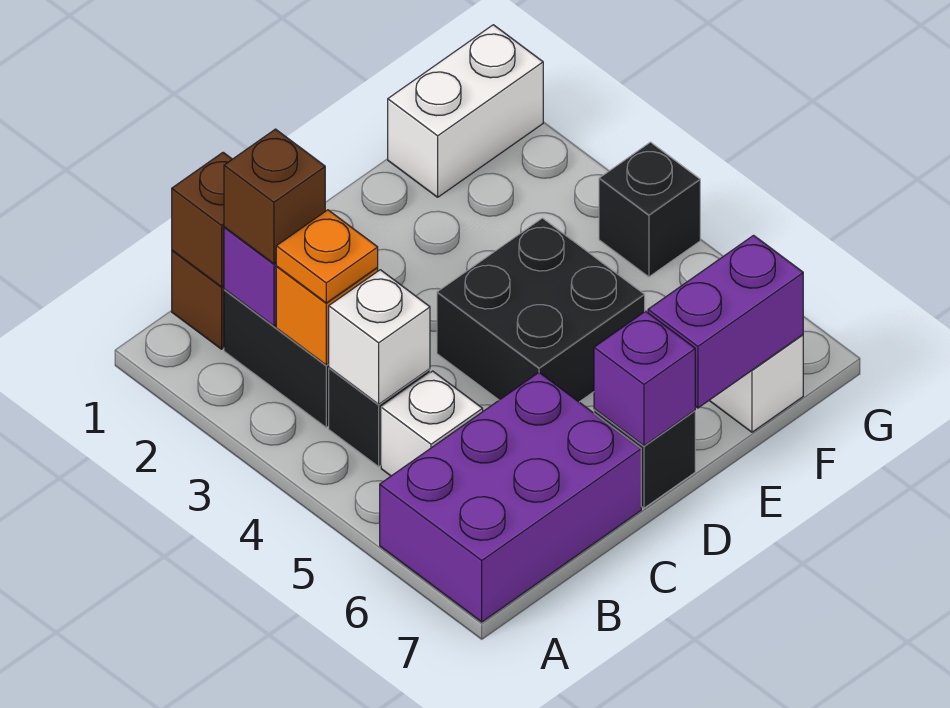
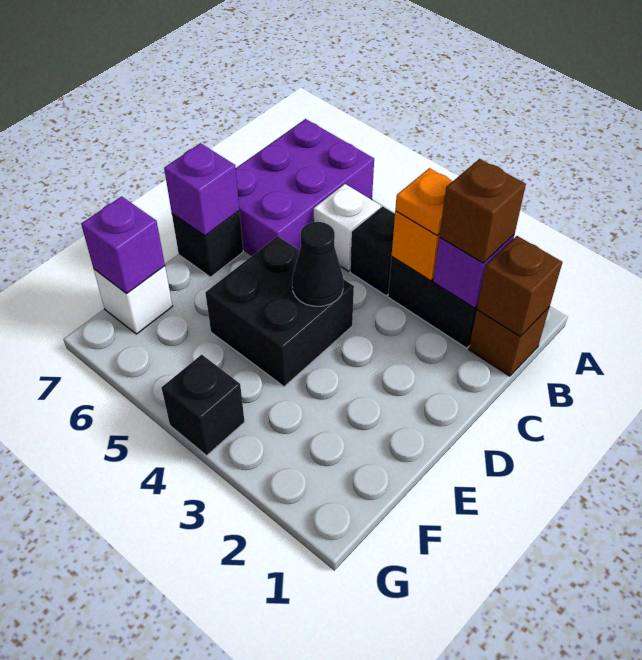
white 1x1 brick [329,270,430,404] -> none
none -> black 1x1 cone [292,222,344,306]
purple 1x2 brick [648,235,803,408] -> purple 1x1 brick [81,196,165,294]
white 1x2 brick [388,25,543,197] -> none

